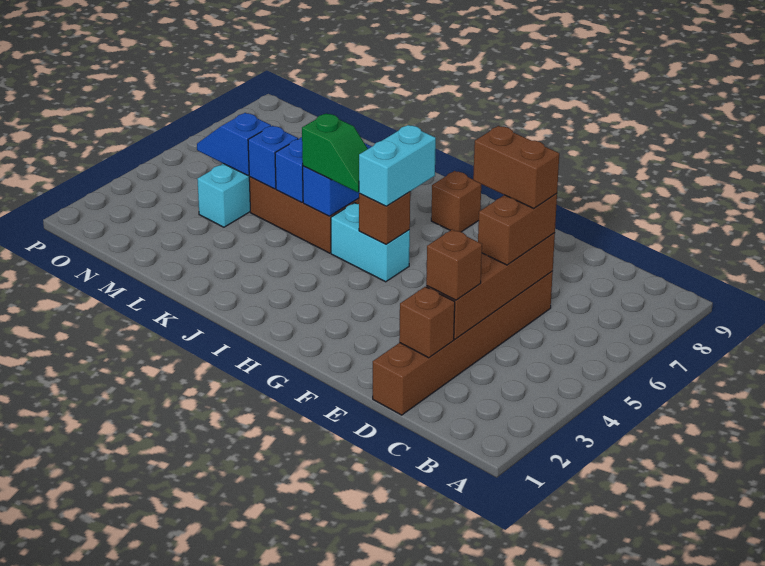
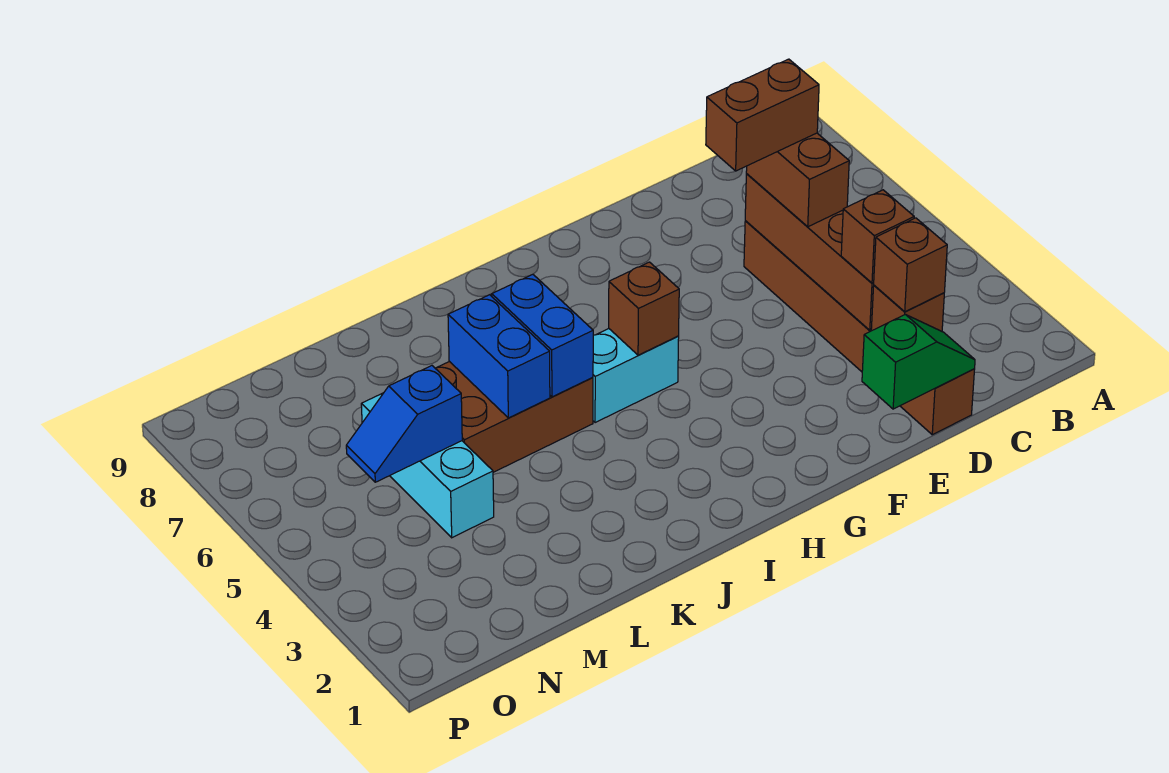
cyan 1x2 brick [359,125,436,206] -> none
brown 1x1 brick [431,171,481,232] -> brown 1x1 brick moved to [874,218,947,312]
green 1x2 slope [302,113,368,192] -> green 1x2 slope moved to [862,315,975,409]
blue 1x1 brick [248,126,298,189] -> none

